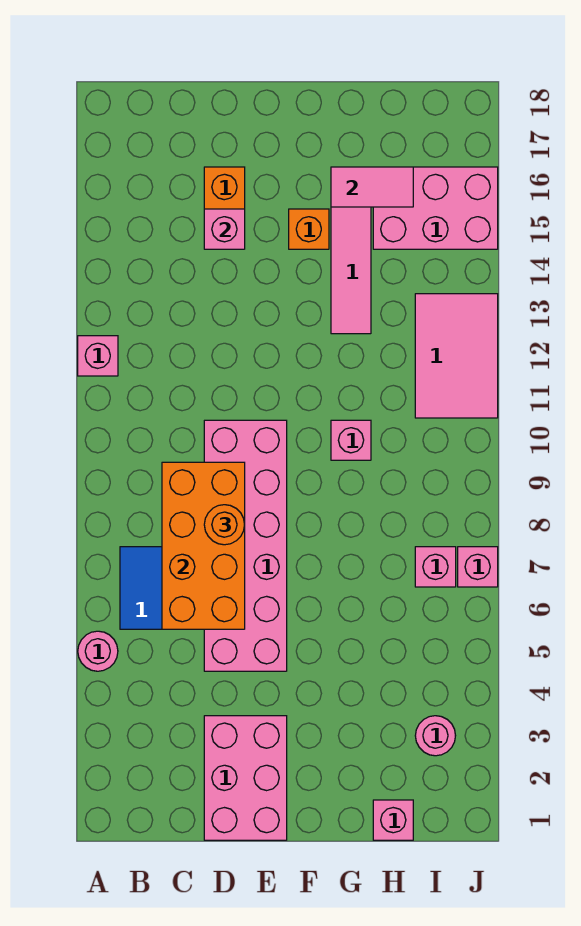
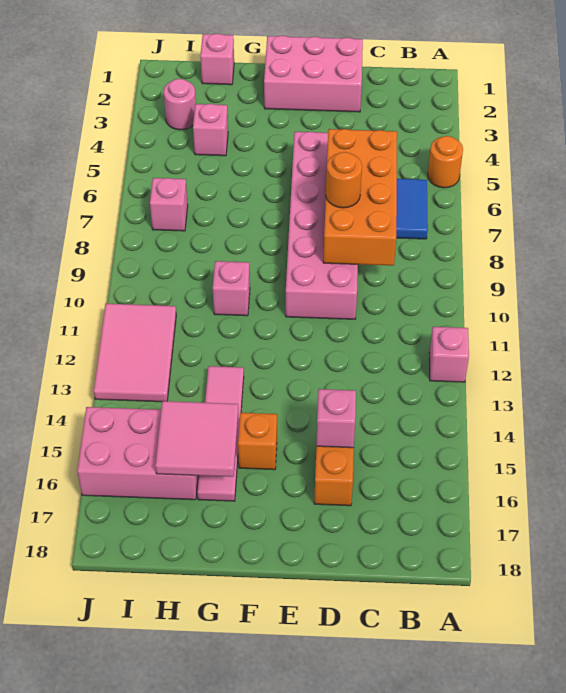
pink 1x1 round brick [78,631,118,671] -> orange 1x1 round brick [428,136,463,188]
pink 2x3 brick [204,716,287,840] -> pink 2x3 brick turned to [264,35,363,112]
pink 1x2 tile [331,167,413,207] -> pink 2x2 tile [155,401,238,477]
pink 1x1 brick [458,547,498,587] -> pink 1x1 brick moved to [193,104,228,156]

